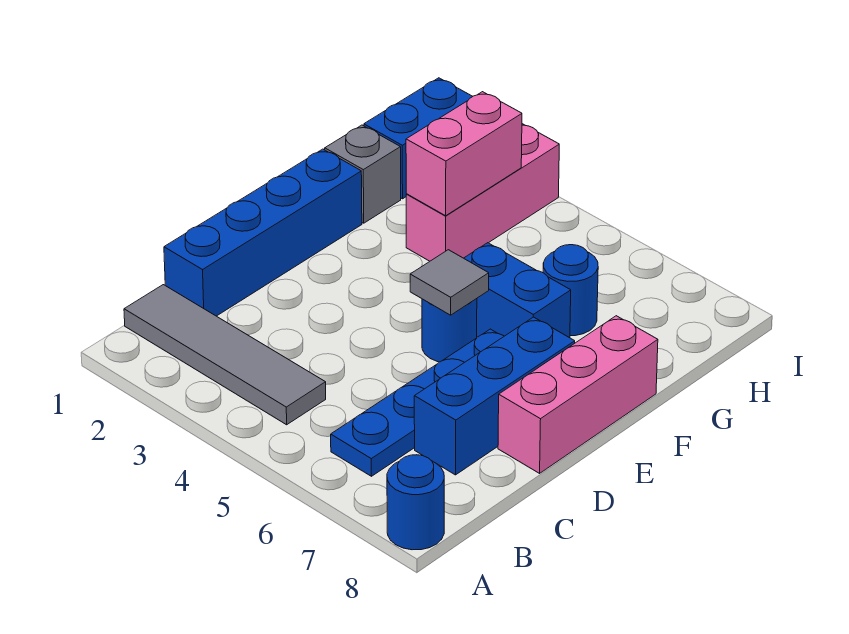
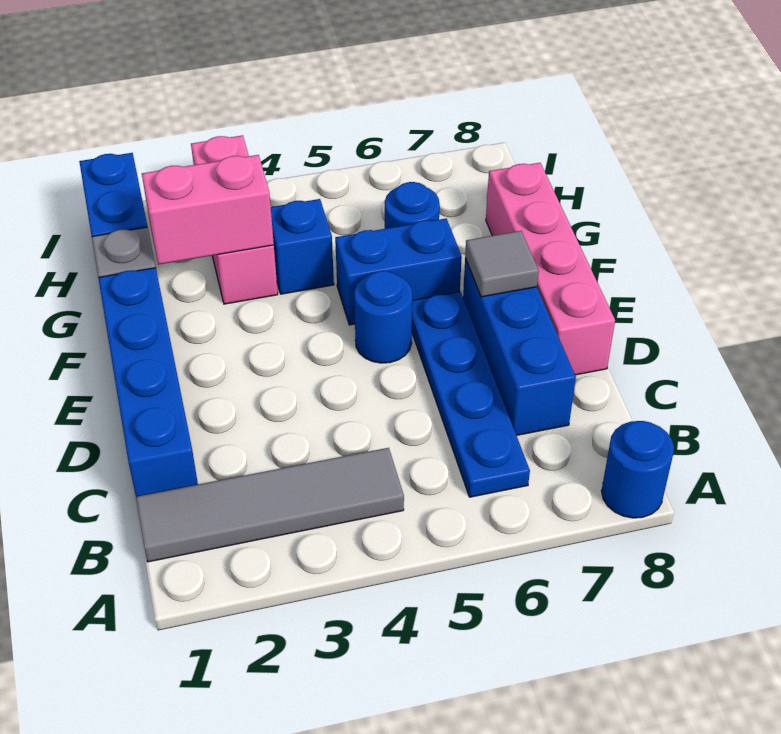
pink 1x3 brick [498,316,658,473] -> pink 1x4 brick [486,163,615,375]
grey 1x1 tile [410,250,489,315] -> grey 1x1 tile moved to [465,231,539,297]
pink 1x2 brick [406,92,522,216] -> pink 1x2 brick turned to [142,155,274,265]
none -> blue 1x1 brick [271,199,334,294]

